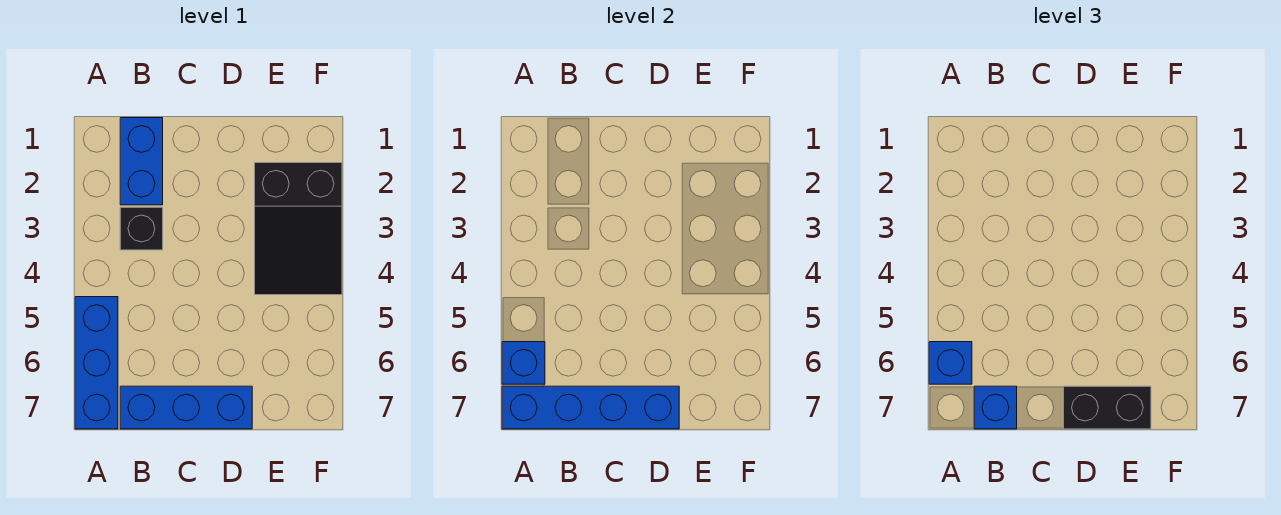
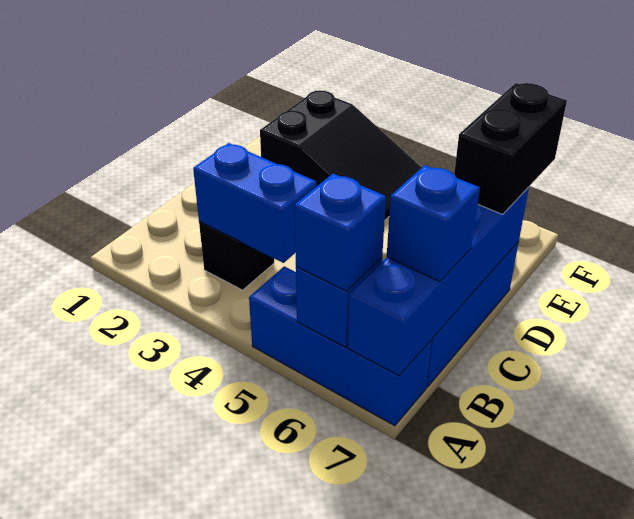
blue 1x2 brick [120,118,163,205] -> blue 1x2 brick moved to [193,143,316,263]

